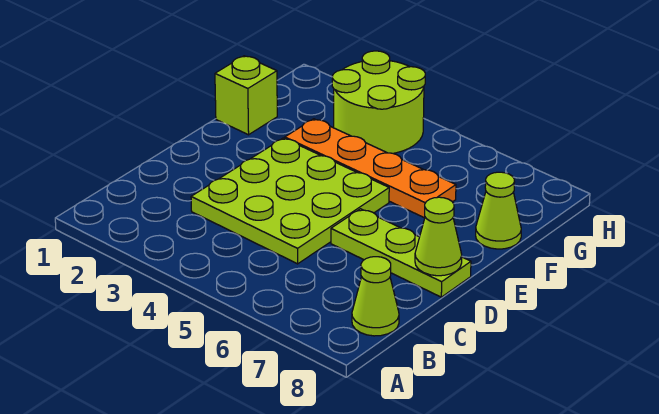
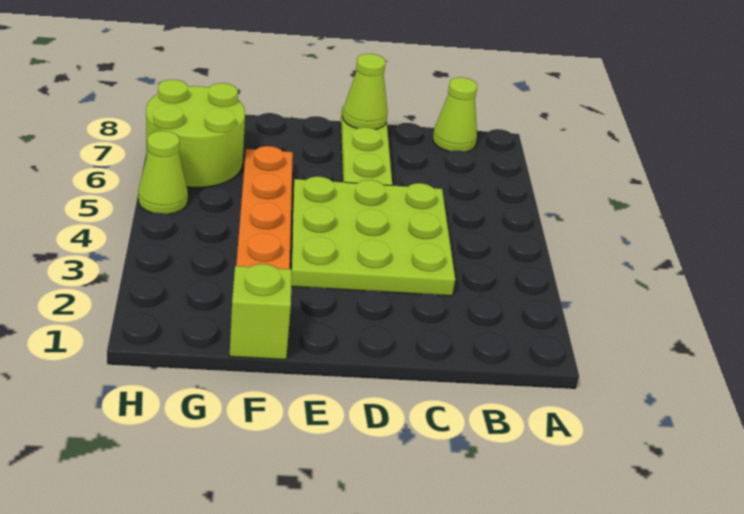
lime 1x1 cone [476,172,521,249] -> lime 1x1 cone moved to [138,131,188,214]
lime 2x2 round brick [332,51,425,153] -> lime 2x2 round brick moved to [146,80,245,187]

